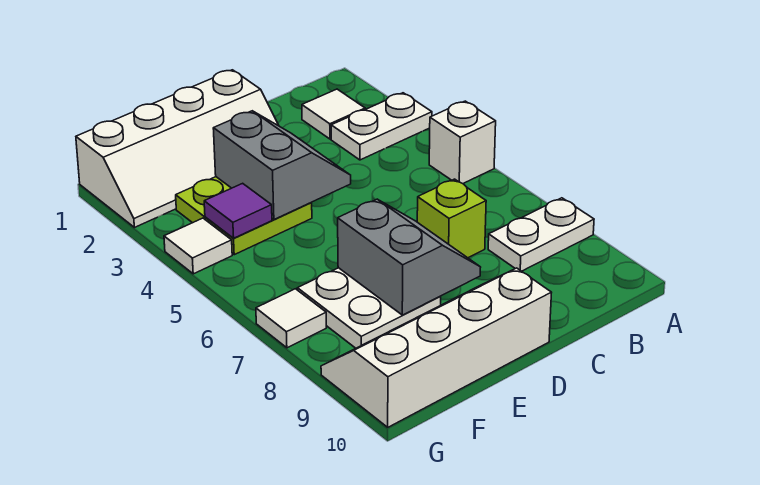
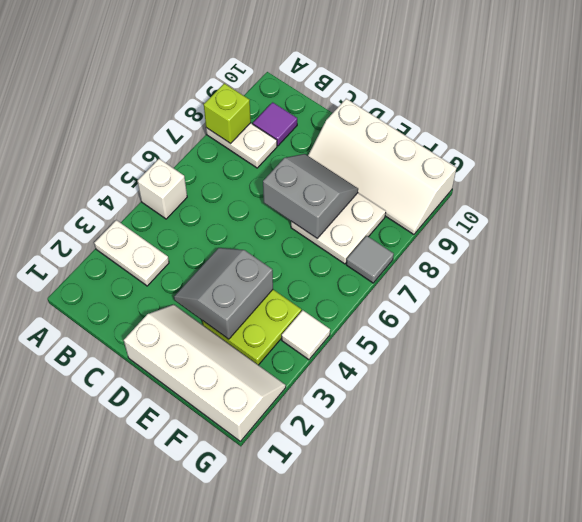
white 1x1 tile [302,89,365,139] -> none
lime 1x1 brick [417,179,486,258] -> lime 1x1 brick moved to [204,83,251,144]
grey 2x2 slope [338,199,481,315] -> grey 2x2 slope turned to [263,154,358,239]
purple 1x1 tile [204,183,272,238] -> purple 1x1 tile moved to [253,102,297,146]
white 1x1 tile [256,289,326,348] -> grey 1x1 tile [346,236,394,283]

